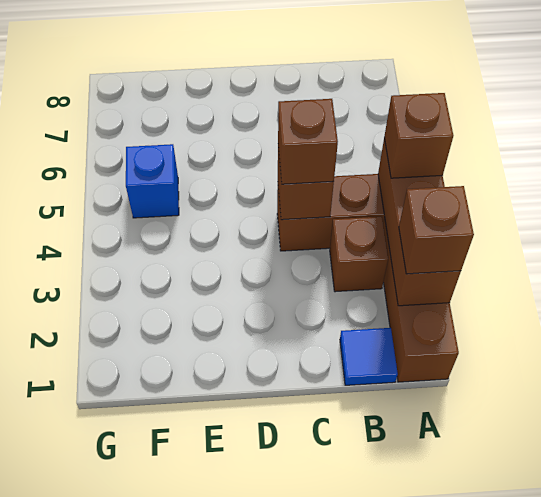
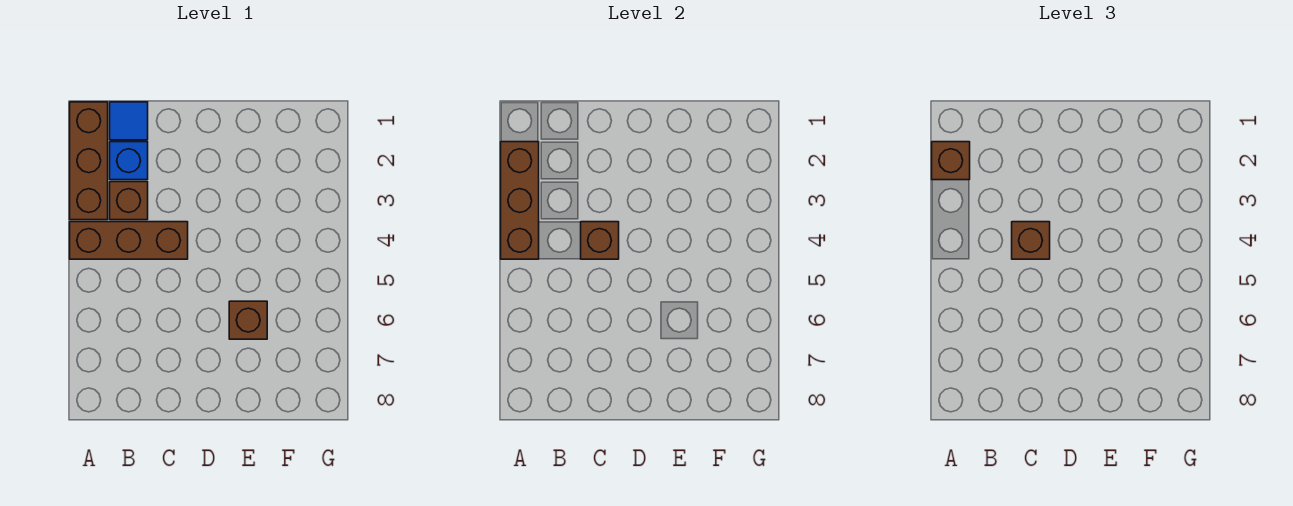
brown 1x1 brick [384,93,453,178] -> brown 1x1 brick moved to [229,301,267,339]
blue 1x1 brick [126,144,179,218] -> blue 1x1 brick moved to [110,142,148,180]

